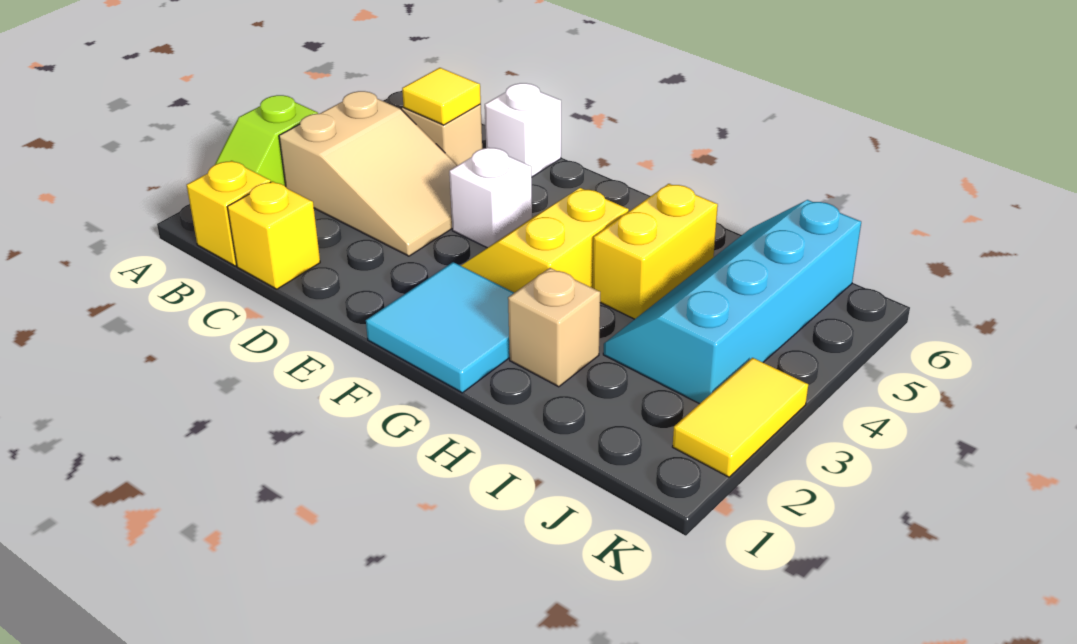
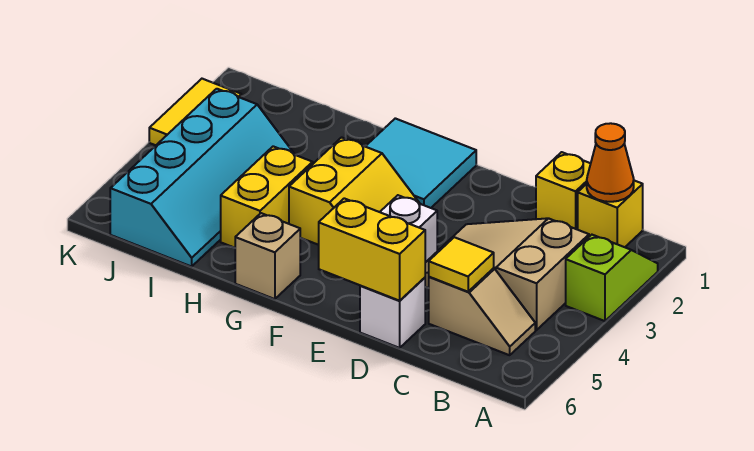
none -> orange 1x1 cone [587,123,634,202]
none -> yellow 1x2 brick [319,198,425,301]
tan 1x1 brick [508,268,600,387] -> tan 1x1 brick moved to [235,213,300,299]

